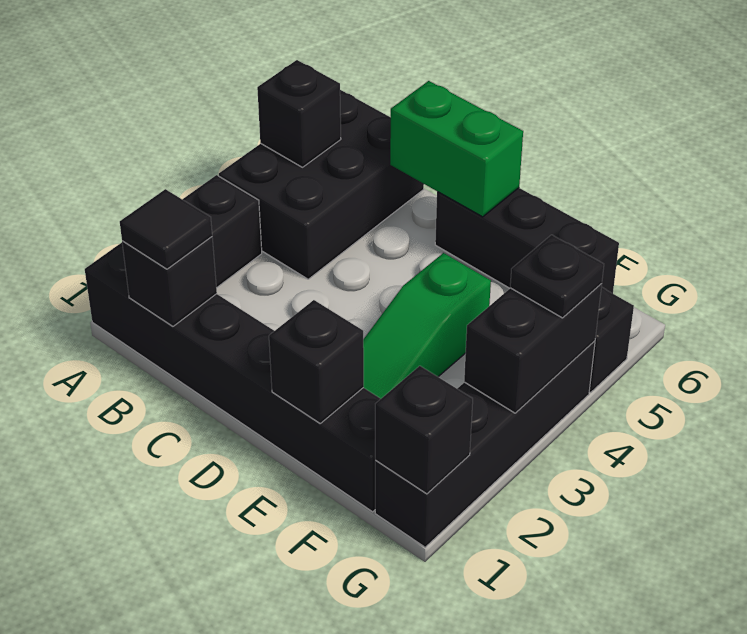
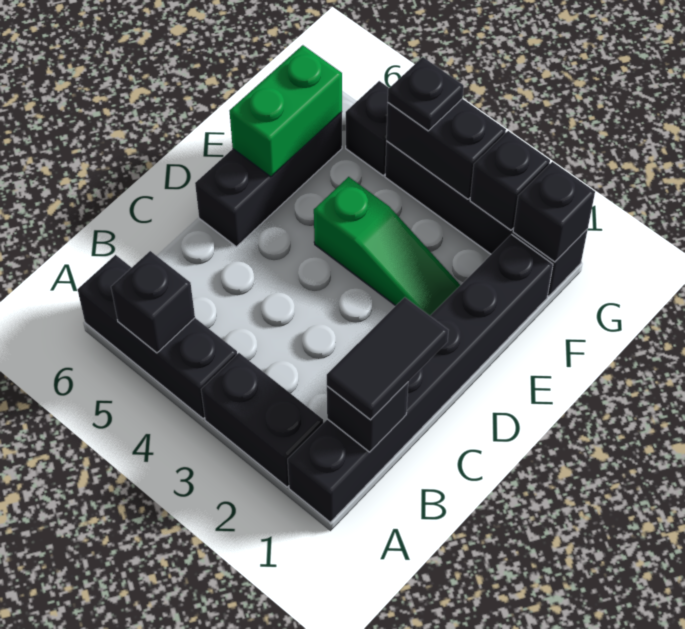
black 2x3 brick [219,90,424,279] -> black 1x3 brick [78,255,237,419]
black 1x1 tile [120,189,212,269] -> black 1x2 tile [327,297,449,420]
green 1x2 brick [390,81,523,217] -> green 1x2 brick moved to [230,45,342,177]
black 1x1 brick [269,300,364,423] -> black 1x1 brick moved to [470,131,550,230]

